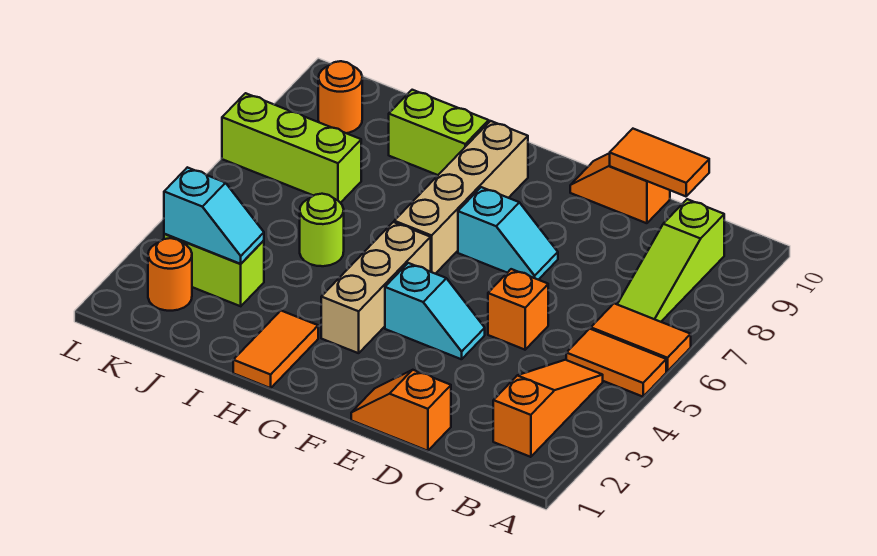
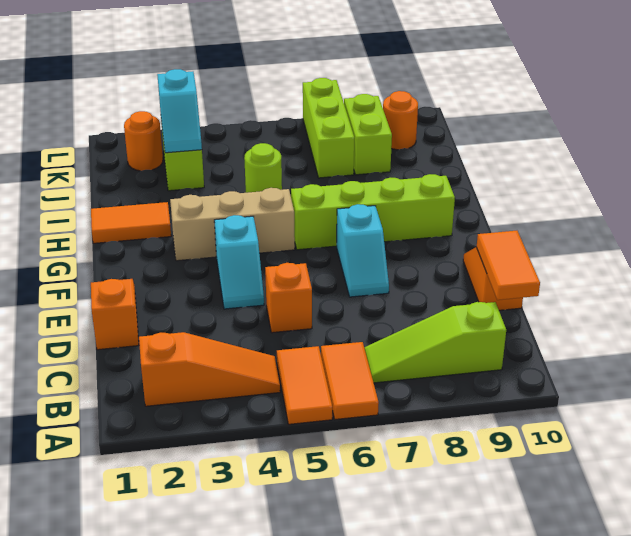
tan 1x4 brick [394,121,528,274] -> lime 1x4 brick [291,174,455,250]
lime 1x2 brick [389,90,489,175] -> lime 1x2 brick moved to [344,94,392,175]

